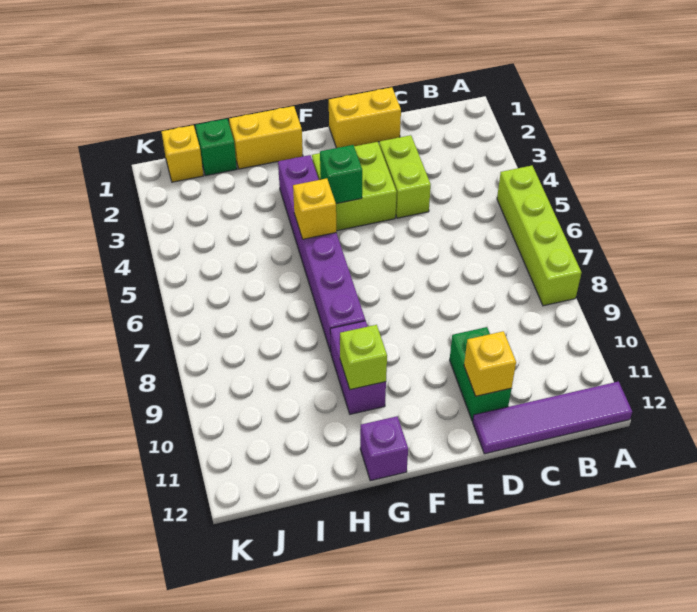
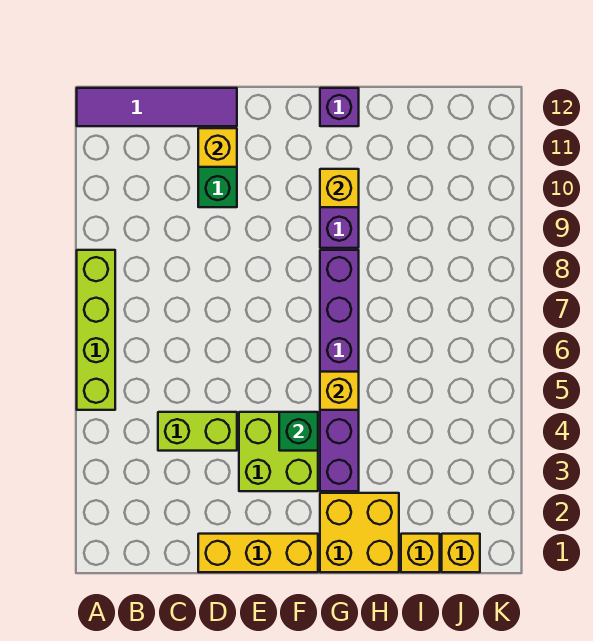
yellow 1x2 brick [329,87,401,148] -> yellow 1x3 brick [198,534,318,572]
lime 1x2 brick [379,135,431,218] -> lime 1x2 brick turned to [158,412,237,451]
yellow 1x2 brick [229,106,303,169] -> yellow 2x2 brick [320,493,399,572]
lime 1x1 brick [340,325,387,390] -> yellow 1x1 brick [320,169,359,207]
green 1x1 brick [195,119,237,176] -> yellow 1x1 brick [401,534,440,572]

